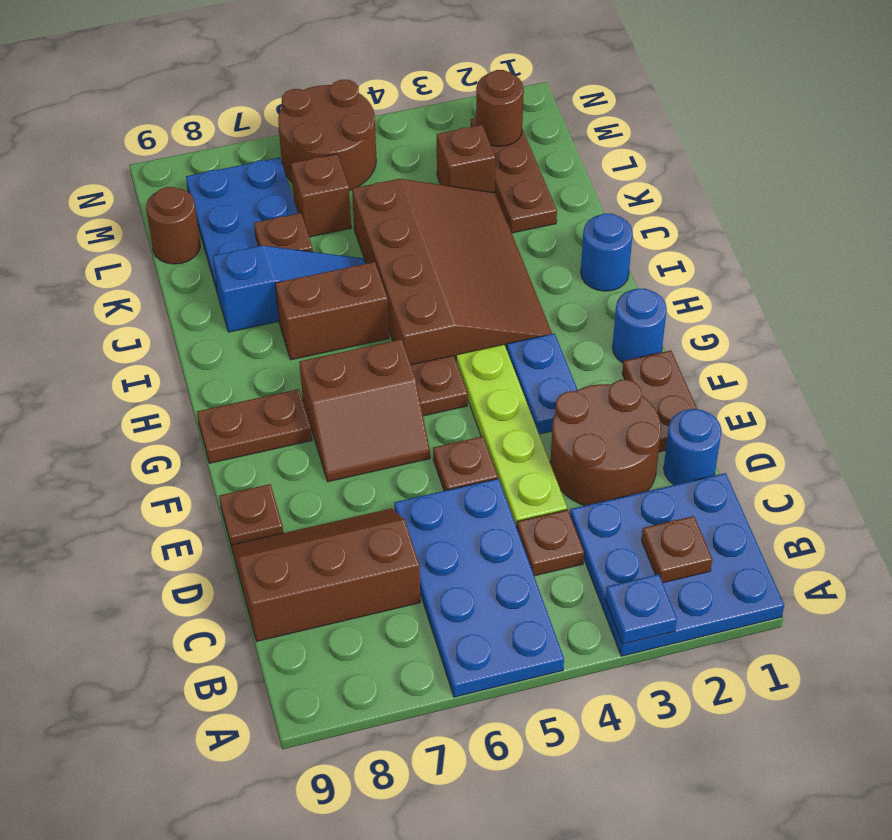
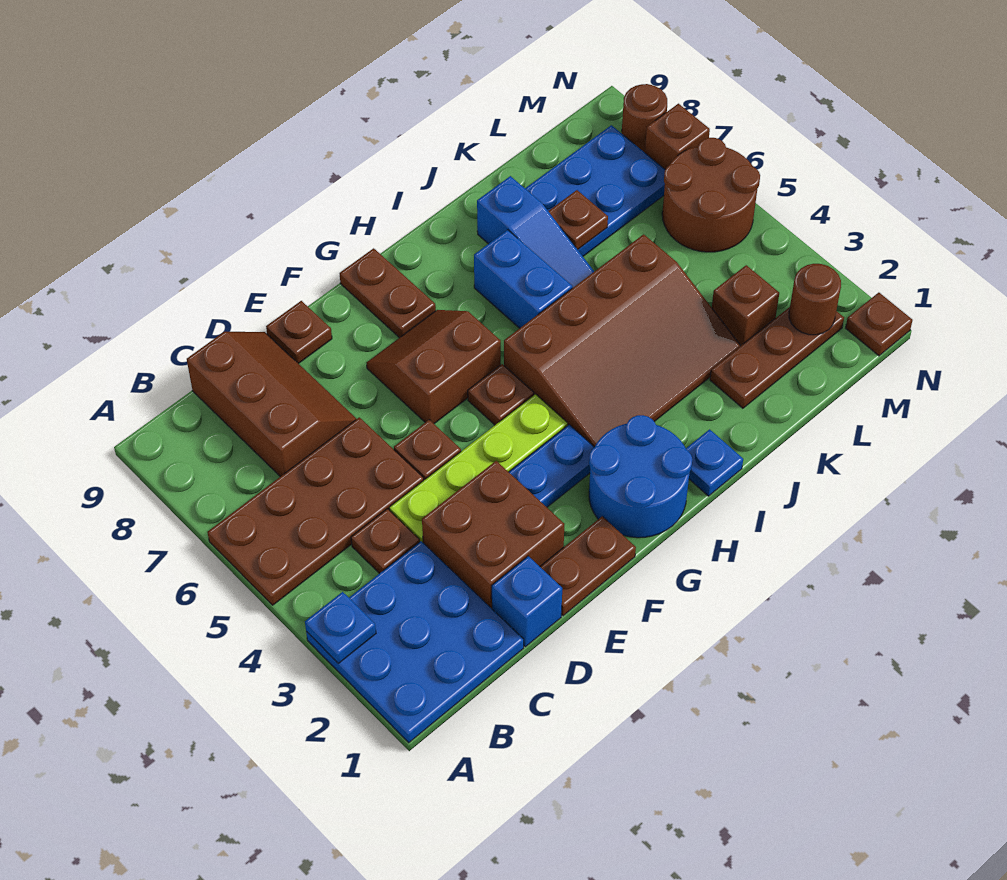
blue 2x4 plate [394,479,564,697] -> brown 2x4 plate [207,417,424,605]
brown 1x1 plate [641,516,712,583] -> brown 1x1 plate moved to [846,293,913,356]
blue 1x1 round brick [664,409,722,485] -> blue 1x1 brick [492,556,562,647]
brown 2x2 round brick [550,380,661,506] -> brown 2x2 brick [422,461,564,608]
brown 2x2 slope [299,339,430,482] -> brown 2x2 slope turned to [366,310,501,424]
blue 1x1 round brick [612,289,667,363] -> blue 2x2 round brick [589,415,692,538]
blue 1x1 round brick [581,213,633,291] -> blue 1x1 plate [686,429,743,496]
brown 1x2 brick [275,262,389,360] -> blue 1x2 brick [474,230,572,328]
brown 1x1 brick [291,154,351,237] -> brown 1x1 brick moved to [645,104,710,169]
brown 1x1 round brick [146,187,200,264] -> brown 1x1 round brick moved to [622,84,667,152]

